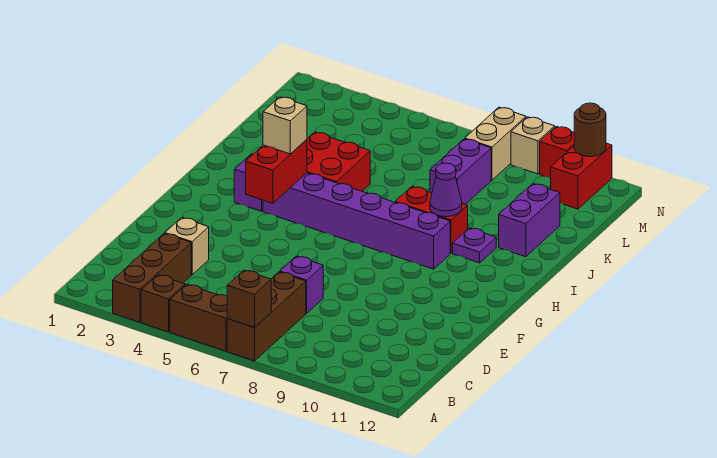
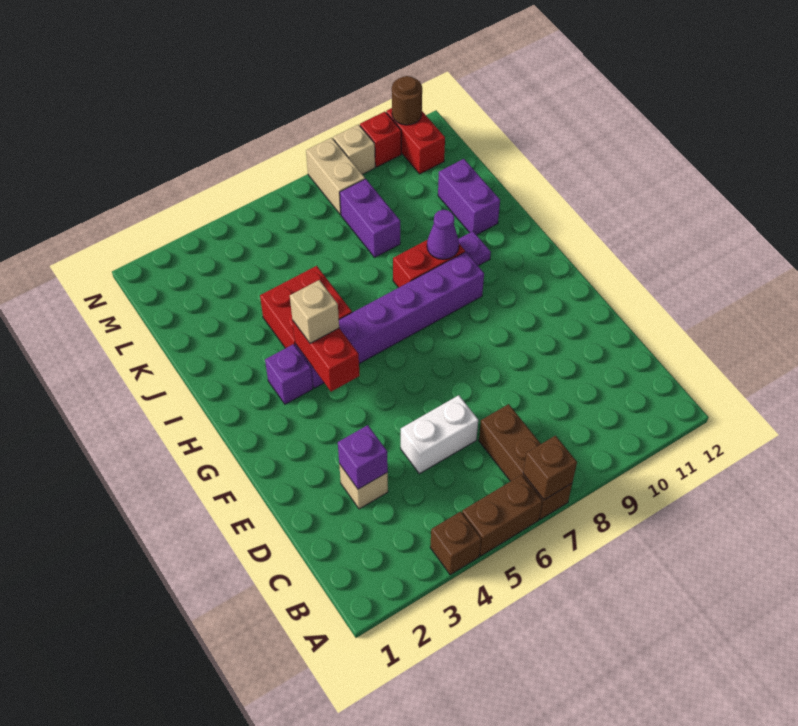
brown 1x3 brick [113,234,191,322] -> none
none -> white 1x2 brick [401,395,478,474]
purple 1x1 brick [280,256,323,313] -> purple 1x1 brick moved to [338,425,388,489]

